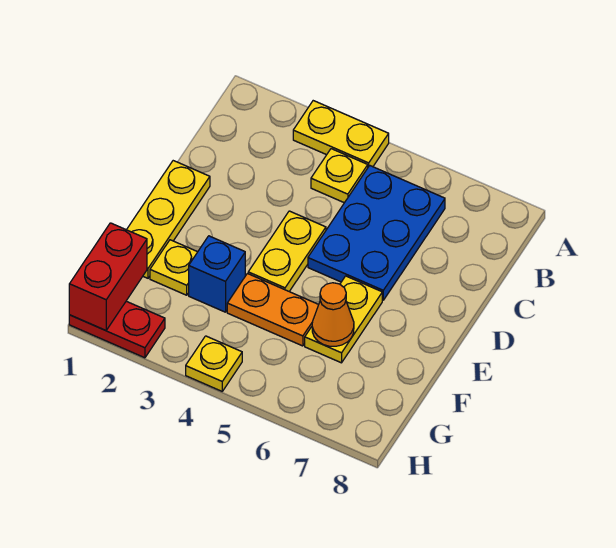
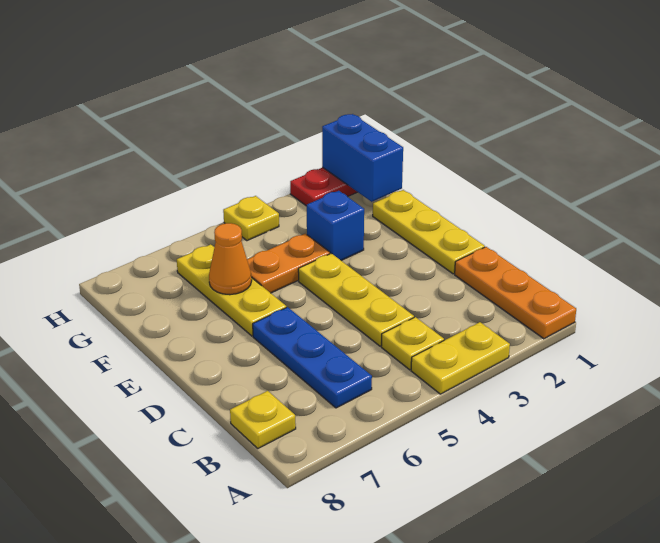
none -> orange 1x3 plate [455,247,576,339]
blue 2x3 plate [308,166,445,300] -> blue 1x3 plate [253,307,372,408]
yellow 1x2 plate [248,211,326,291] -> yellow 1x3 plate [298,253,414,346]
yellow 1x2 plate [305,276,382,363] -> yellow 1x3 plate [177,244,286,336]
yellow 1x1 plate [150,240,197,295] -> yellow 1x1 plate moved to [230,391,296,448]
red 1x2 brick [69,223,147,330] -> blue 1x2 brick [322,114,403,202]

